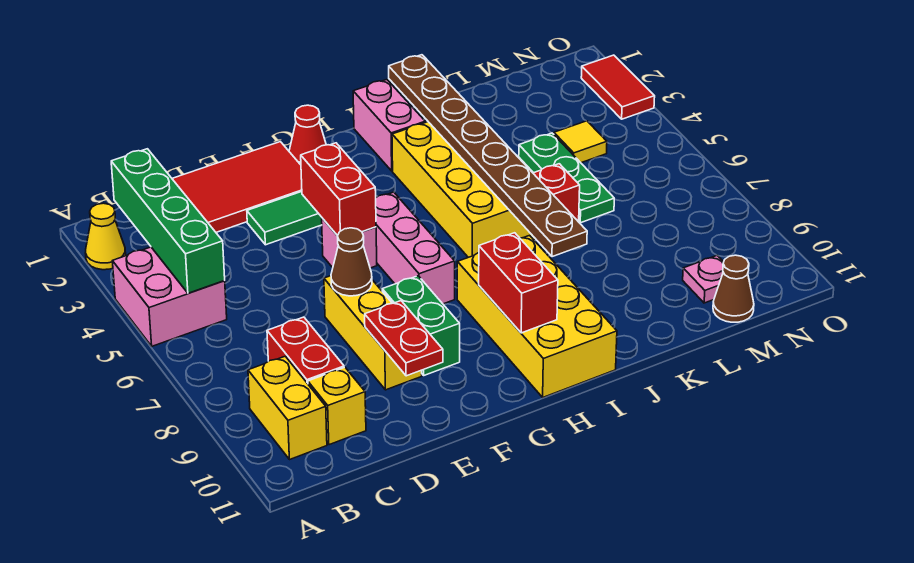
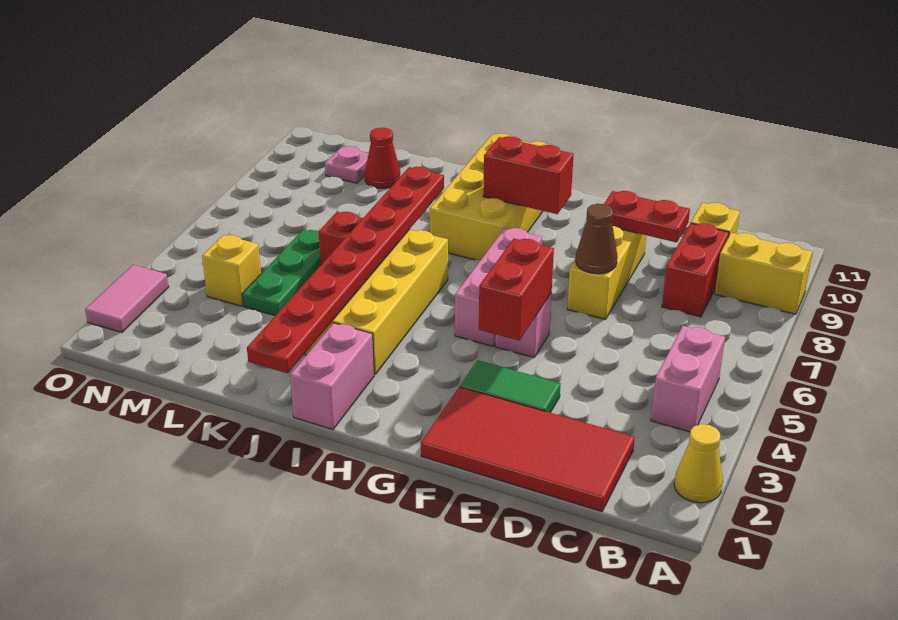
pink 2x2 brick [112,247,227,346] -> pink 1x2 brick [651,326,725,432]
green 1x4 brick [111,149,225,293] -> none
yellow 1x2 brick [248,356,327,460] -> yellow 1x2 brick turned to [715,233,813,314]
red 1x2 plate [365,301,443,376] -> red 1x2 plate turned to [604,191,690,242]
green 1x2 brick [382,276,460,375] -> none
red 1x1 cone [289,105,326,165] -> red 1x1 cone moved to [365,128,400,188]
red 1x2 brick [479,233,558,333] -> red 1x2 brick turned to [483,136,574,214]
brown 1x8 plate [389,55,587,257] -> red 1x8 plate [247,167,444,373]
yellow 1x1 tile [554,121,607,163] -> yellow 1x1 brick [202,235,261,306]
brown 1x1 cone [713,255,754,322] -> none
red 1x2 tile [581,55,655,119] -> pink 1x2 tile [85,265,168,333]

